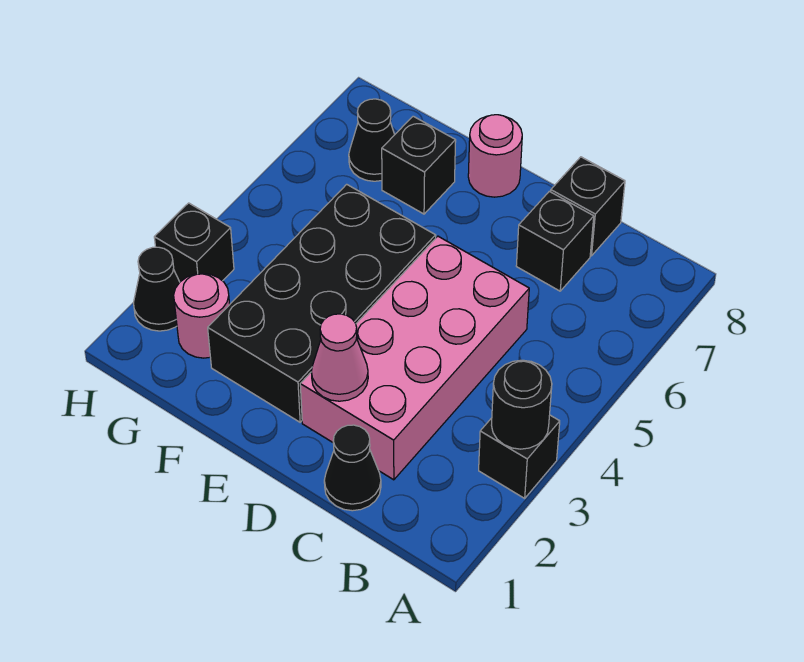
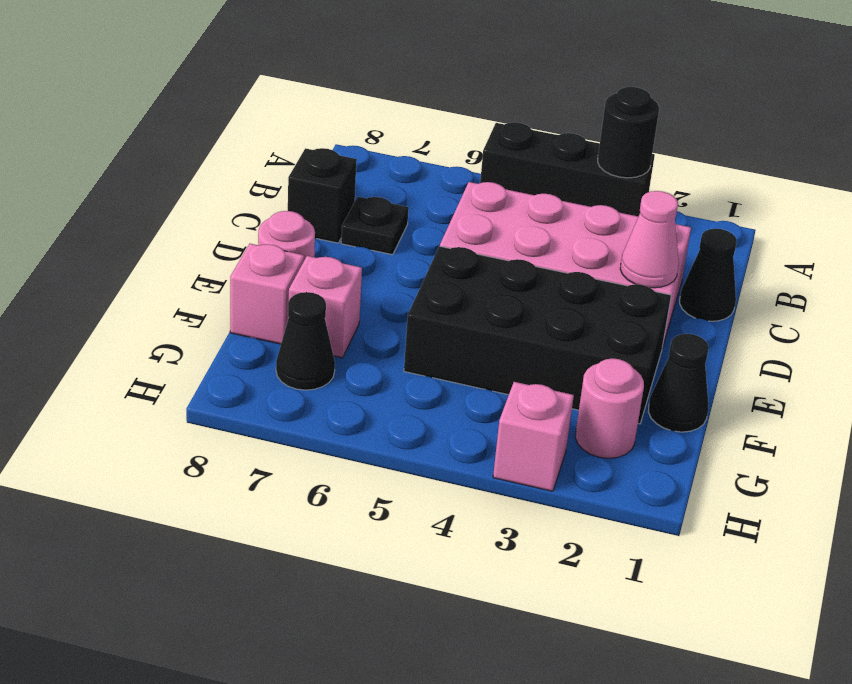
black 1x1 brick [479,415,560,498] -> black 1x3 brick [480,122,655,216]
black 1x1 brick [516,191,594,291] -> black 1x1 plate [341,197,409,255]
black 1x1 brick [382,116,456,214] -> pink 1x1 brick [288,256,362,358]
none -> pink 1x1 brick [230,244,304,344]
black 1x1 cone [133,247,180,331] -> black 1x1 cone moved to [648,334,709,432]
black 1x1 brick [154,203,234,282] -> pink 1x1 brick [493,382,574,491]

